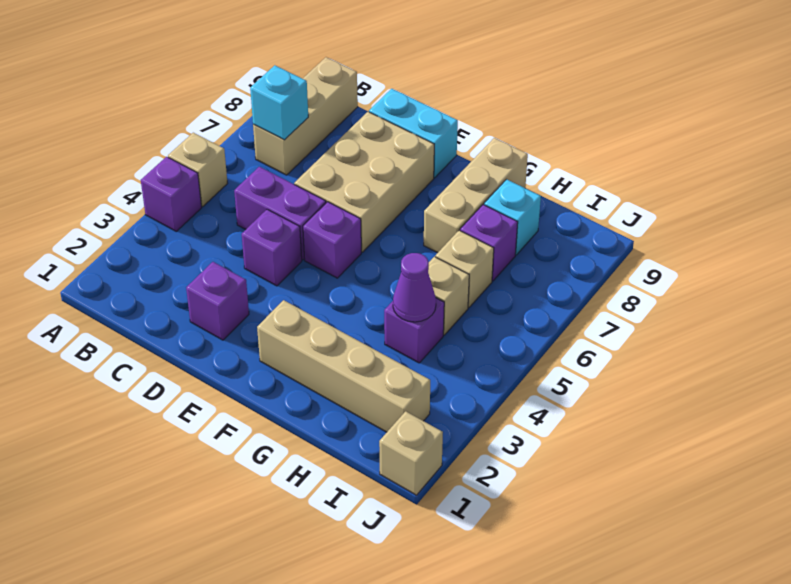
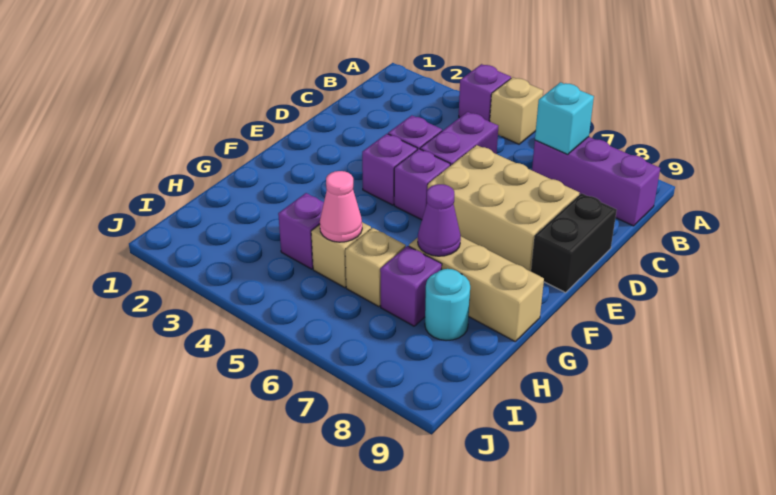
tan 1x3 brick [253,57,358,175] -> purple 1x3 brick [532,137,660,226]
purple 1x1 brick [186,262,249,340] -> purple 1x1 brick moved to [362,134,417,205]
cyan 1x2 brick [369,89,458,178] -> black 1x2 brick [531,193,617,293]
tan 1x4 brick [257,300,430,432] -> none
purple 1x1 cone [393,253,436,322] -> purple 1x1 cone moved to [417,184,461,256]
none -> pink 1x1 cone [320,171,362,242]
cyan 1x1 brick [484,179,541,255] -> cyan 1x1 round brick [425,269,470,341]
tan 1x1 brick [379,411,443,495] -> none

